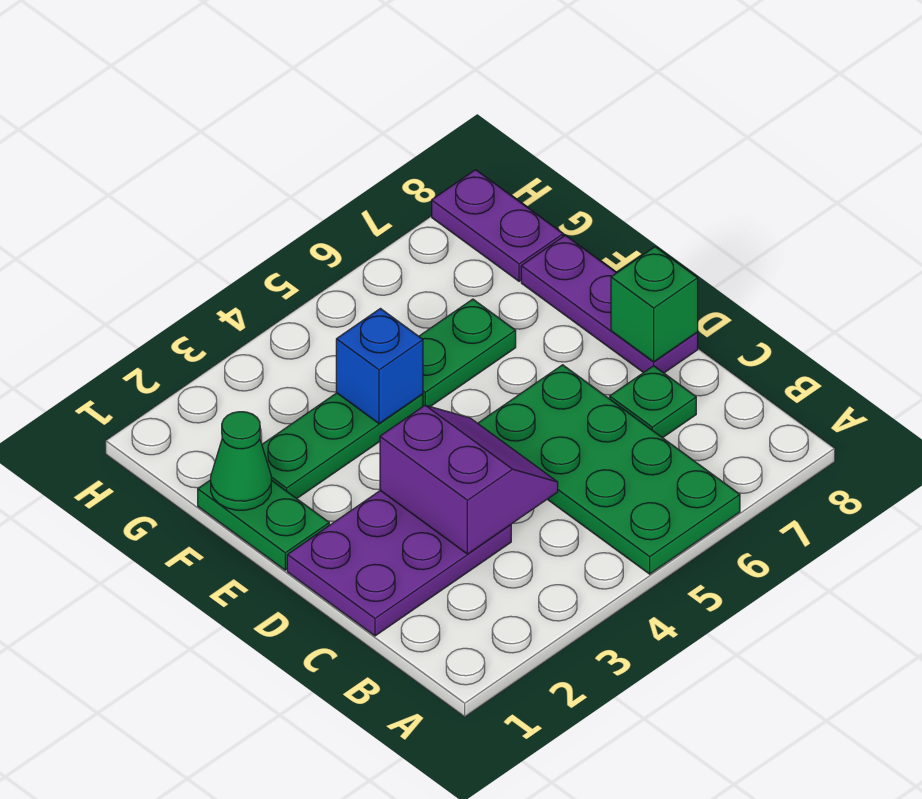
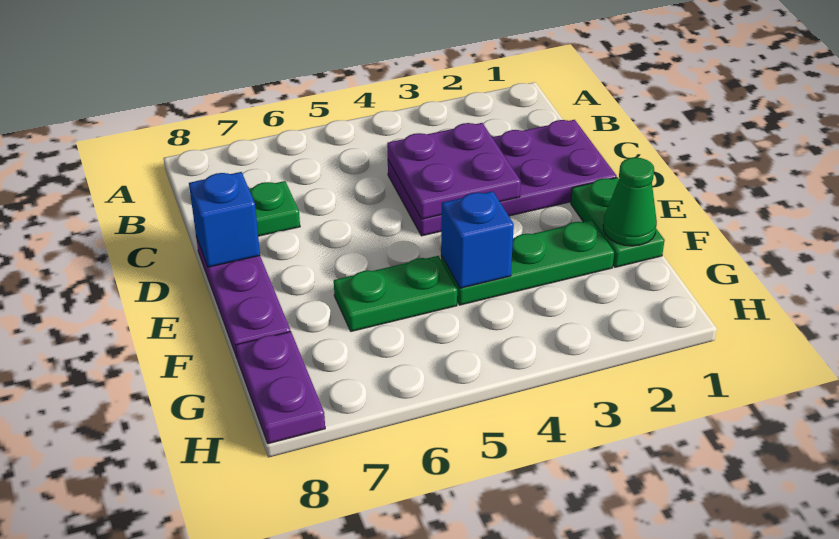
green 2x4 plate [478,365,740,574] -> none
purple 2x3 plate [287,491,511,636] -> purple 2x4 plate [388,120,617,236]
purple 2x2 slope [380,405,558,554] -> purple 2x2 plate [387,123,521,219]
green 1x1 brick [611,247,698,362] -> blue 1x1 brick [189,172,260,267]

